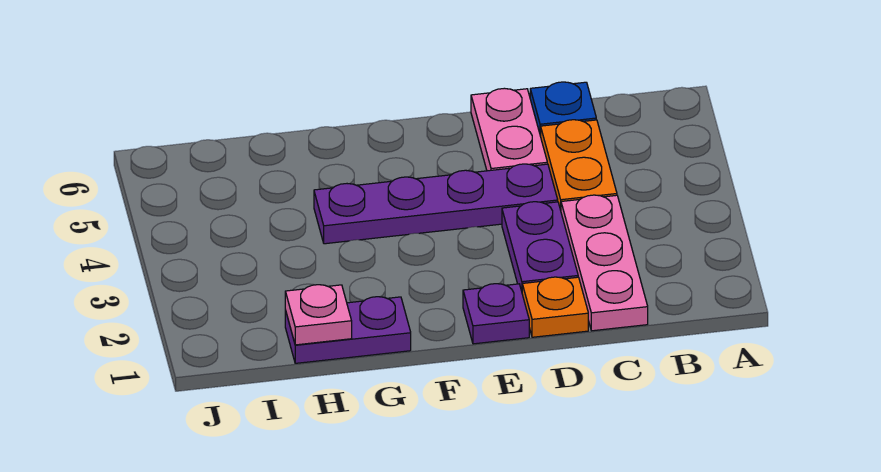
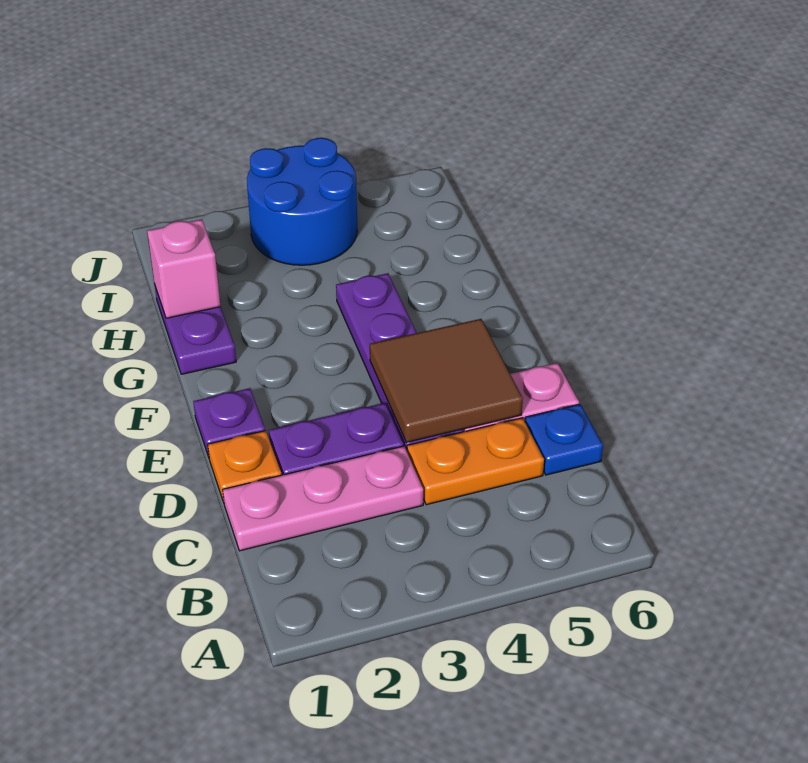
none -> brown 2x2 tile [370,319,523,443]
pink 1x1 plate [285,285,352,345] -> pink 1x1 brick [147,219,221,318]
none -> blue 2x2 round brick [247,138,357,265]

